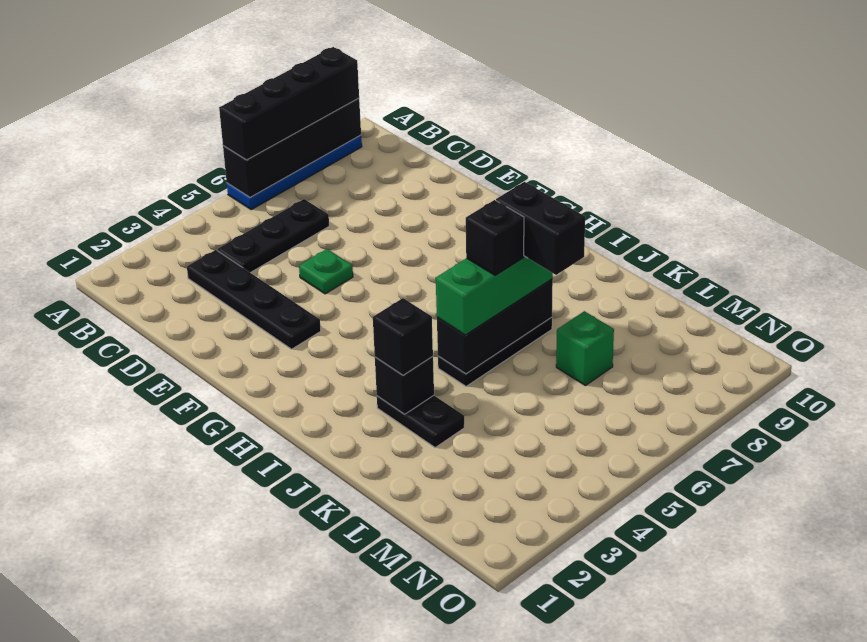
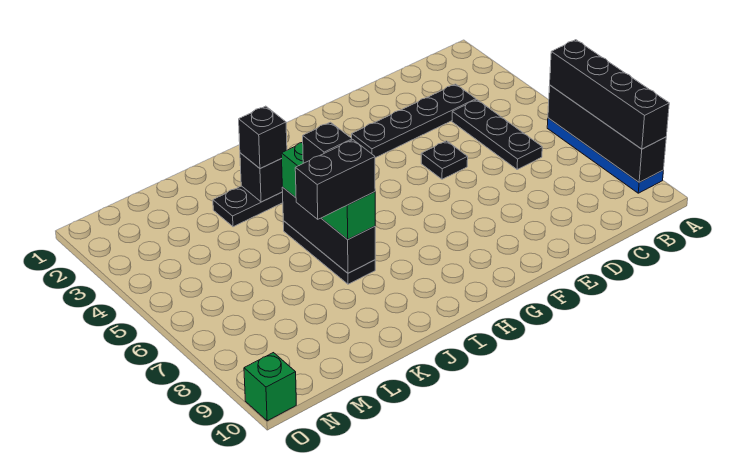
green 1x1 plate [299,249,353,294] -> black 1x1 plate [421,141,468,179]
green 1x1 brick [556,311,614,386] -> green 1x1 brick moved to [244,353,296,421]

